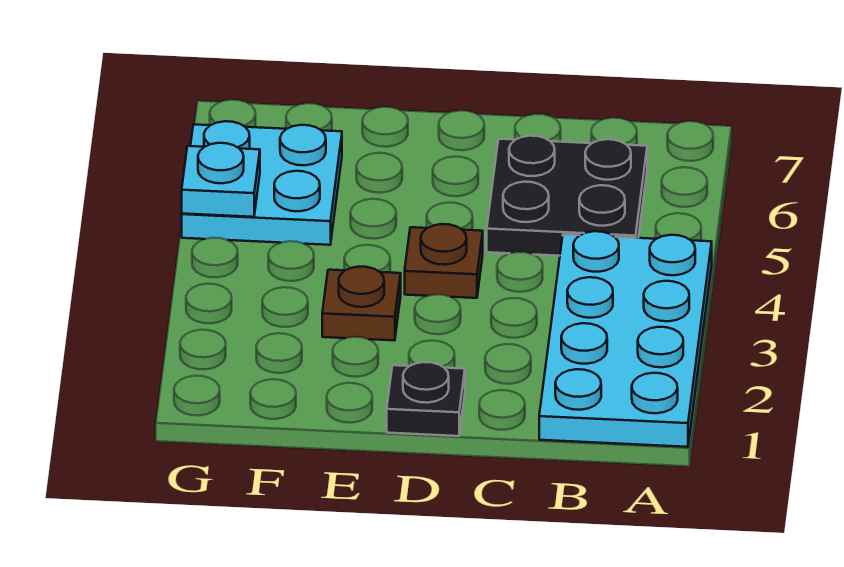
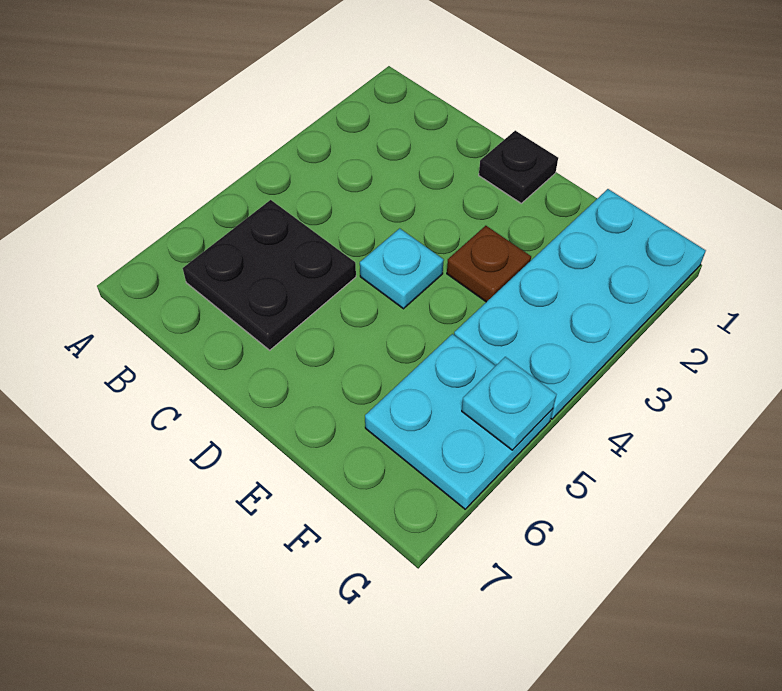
cyan 2x4 plate [539,231,712,447] -> cyan 2x4 plate moved to [454,189,706,419]
brown 1x1 plate [405,224,483,298] -> cyan 1x1 plate [360,228,444,309]

